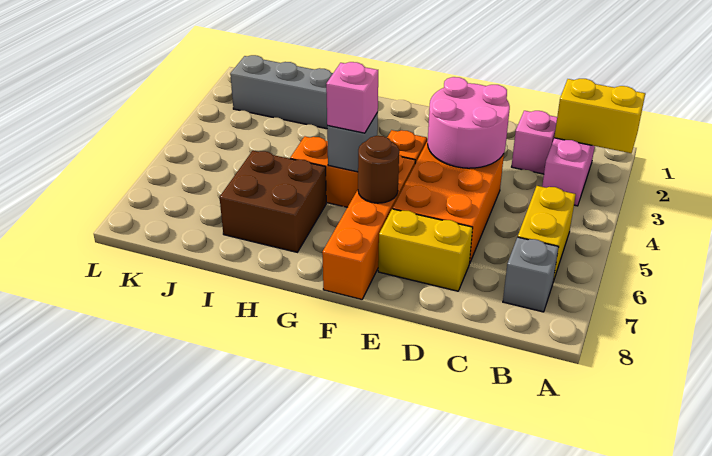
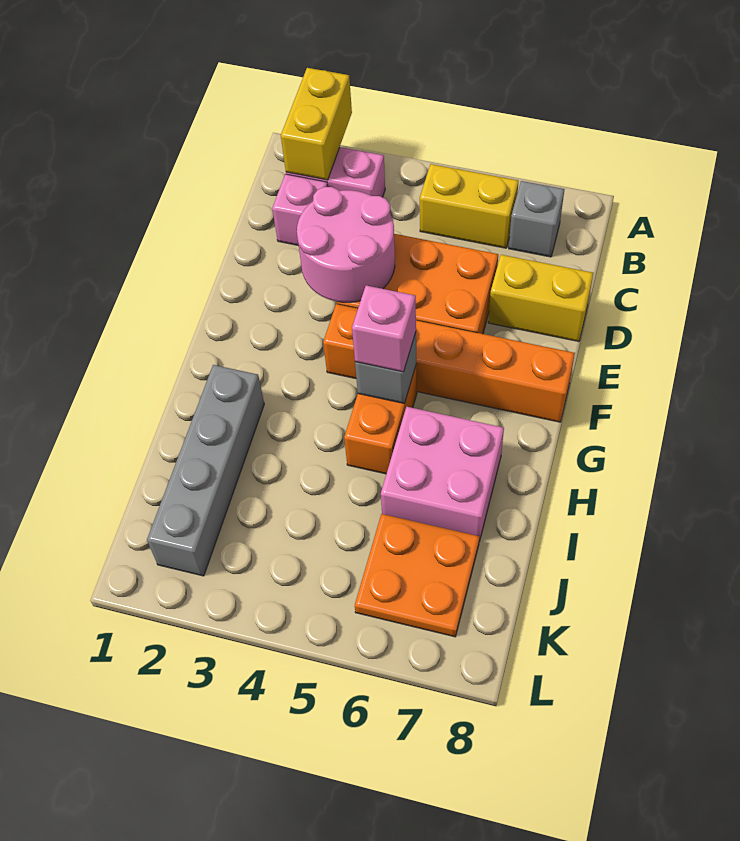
yellow 1x2 brick [378,209,473,291] -> yellow 1x2 brick turned to [488,255,593,342]
brown 1x1 round brick [358,136,399,203] -> none
brown 2x2 brick [220,151,326,252] -> pink 2x2 brick [381,407,504,542]
none -> orange 2x2 plate [355,514,479,637]

